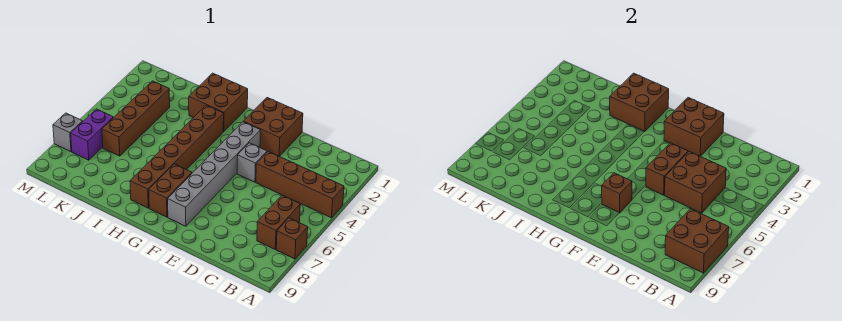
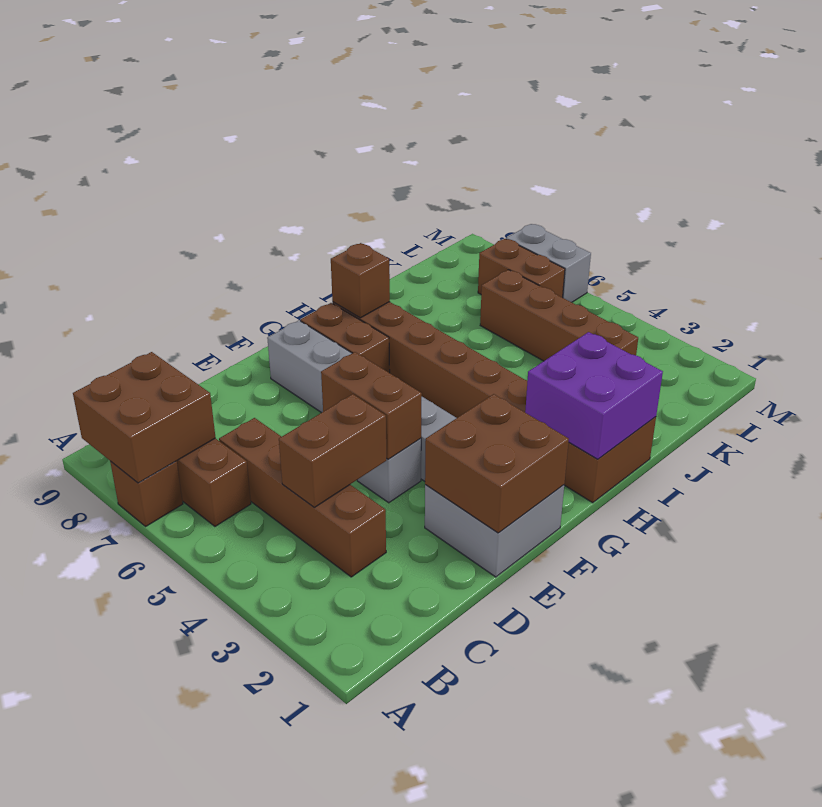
brown 1x4 brick [256,152,344,218] -> brown 1x4 brick turned to [219,418,386,577]
brown 2x2 brick [665,152,726,213] -> brown 1x2 brick [279,394,386,507]
brown 2x2 brick [243,98,303,156] -> grey 2x2 brick [425,485,564,577]
brown 1x1 brick [602,173,632,213] -> brown 1x1 brick moved to [331,243,390,318]
brown 2x2 brick [610,73,669,131] -> purple 2x2 brick [525,332,663,459]
purple 1x2 brick [71,109,113,160] -> brown 1x2 brick [478,239,565,298]
grey 1x1 brick [53,113,83,152] -> grey 1x2 brick [506,224,591,302]

